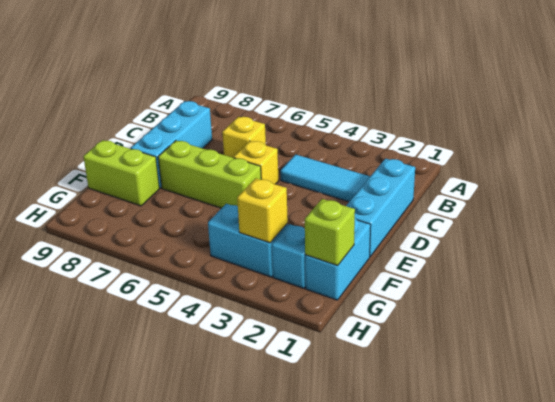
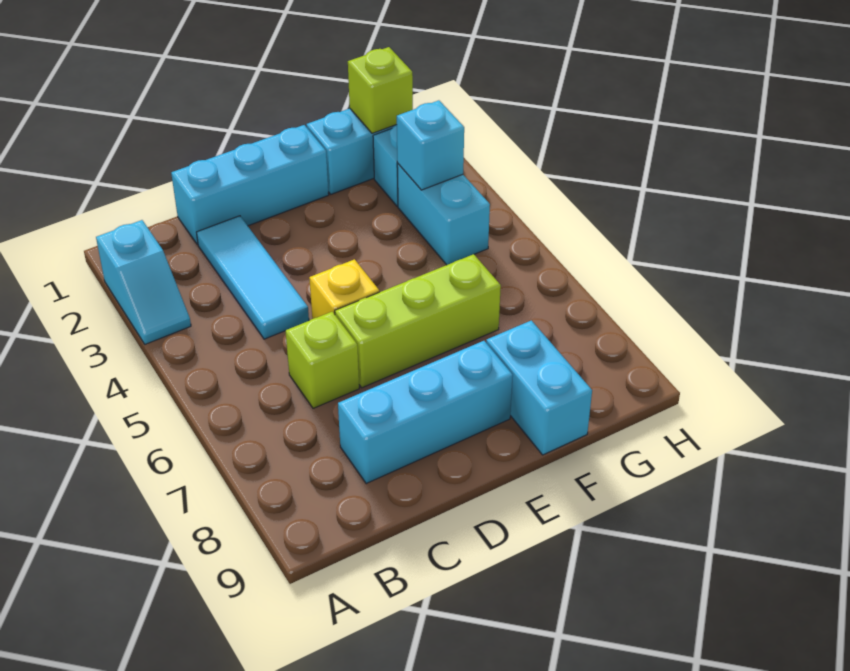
none -> cyan 1x2 slope [96,220,191,344]
yellow 1x1 brick [222,117,266,158] -> lime 1x1 brick [285,312,359,408]
lime 1x3 brick [158,141,261,208] -> lime 1x3 brick turned to [335,254,501,388]
lime 1x2 brick [83,140,159,206] -> cyan 1x2 brick [486,320,592,455]
yellow 1x1 brick [237,178,288,243] -> cyan 1x1 brick [397,100,464,190]

